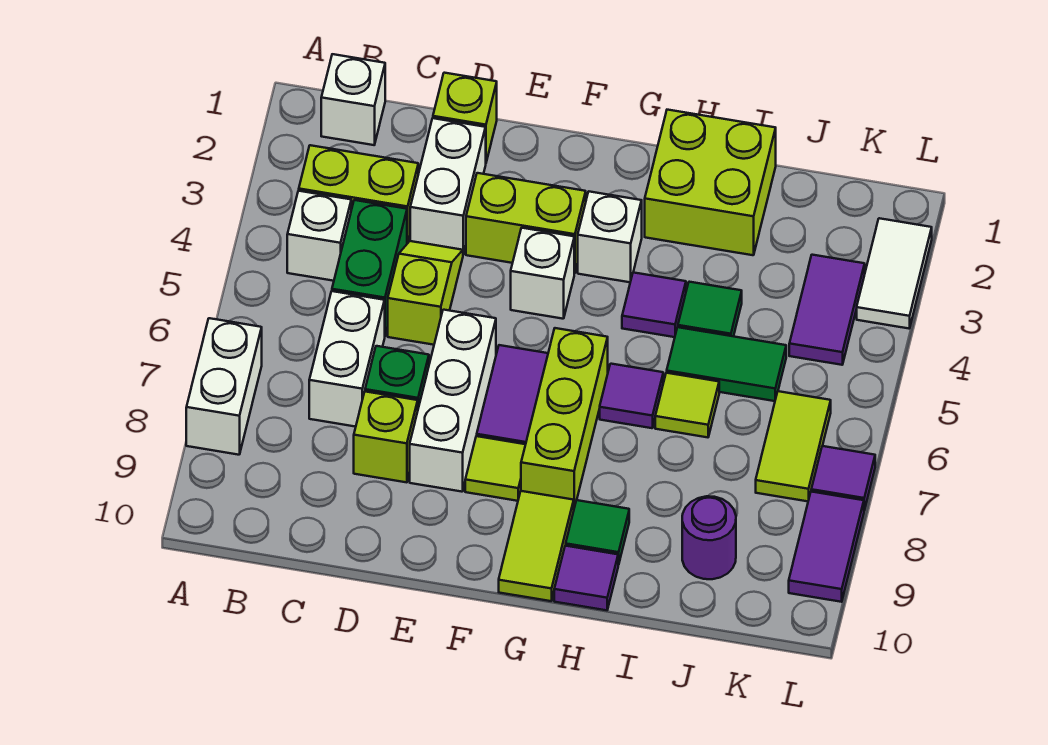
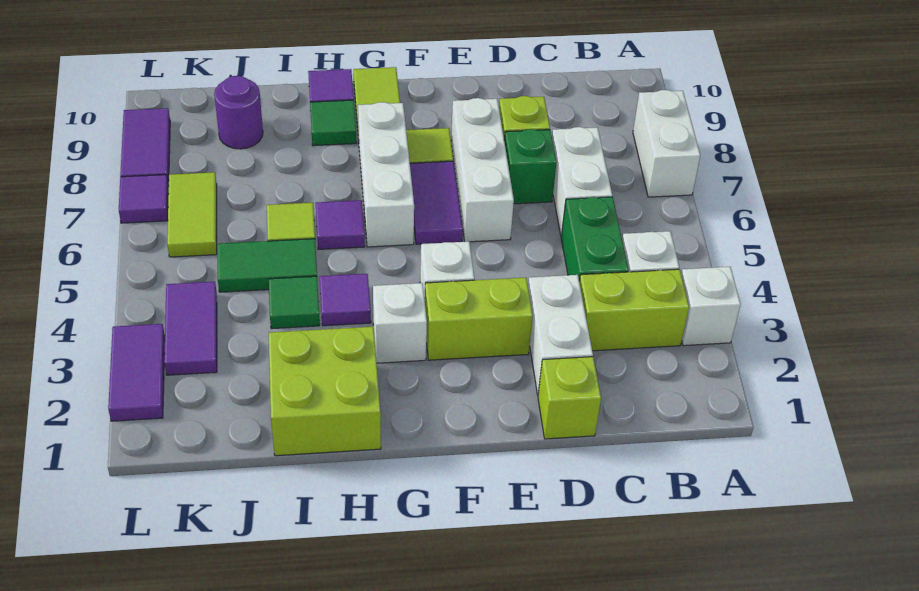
white 1x1 brick [321,54,385,145] -> white 1x1 brick moved to [681,267,741,346]
lime 1x2 slope [388,241,463,345] -> none
lime 1x3 brick [521,328,608,507] -> white 1x3 brick [358,102,414,247]
white 1x2 tile [857,218,932,328] -> purple 1x2 tile [108,324,165,421]

